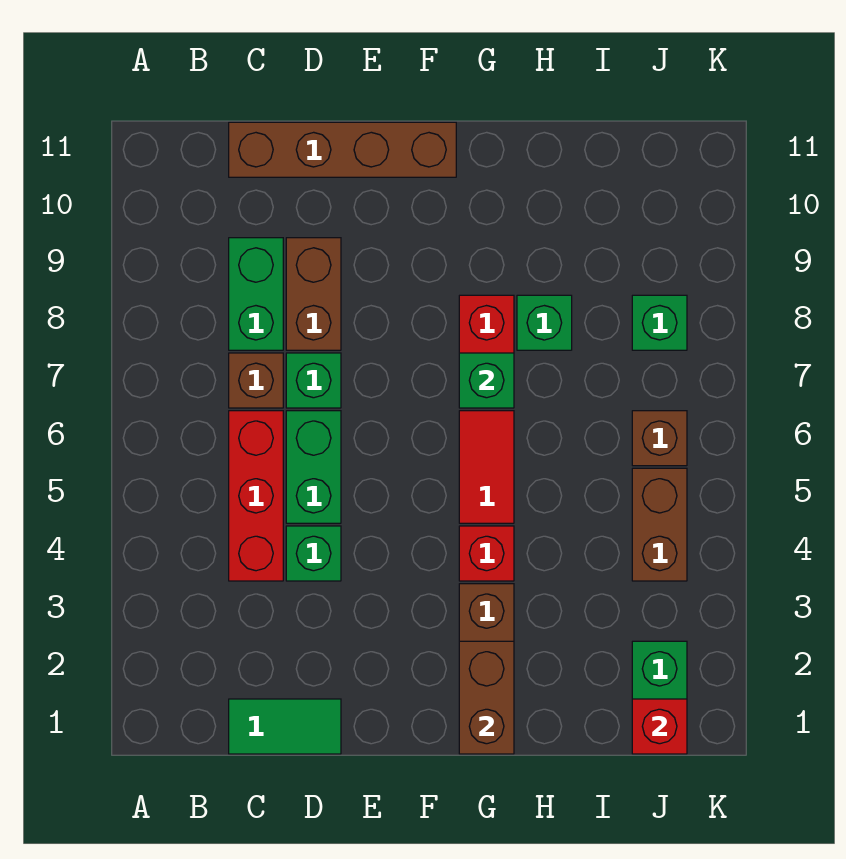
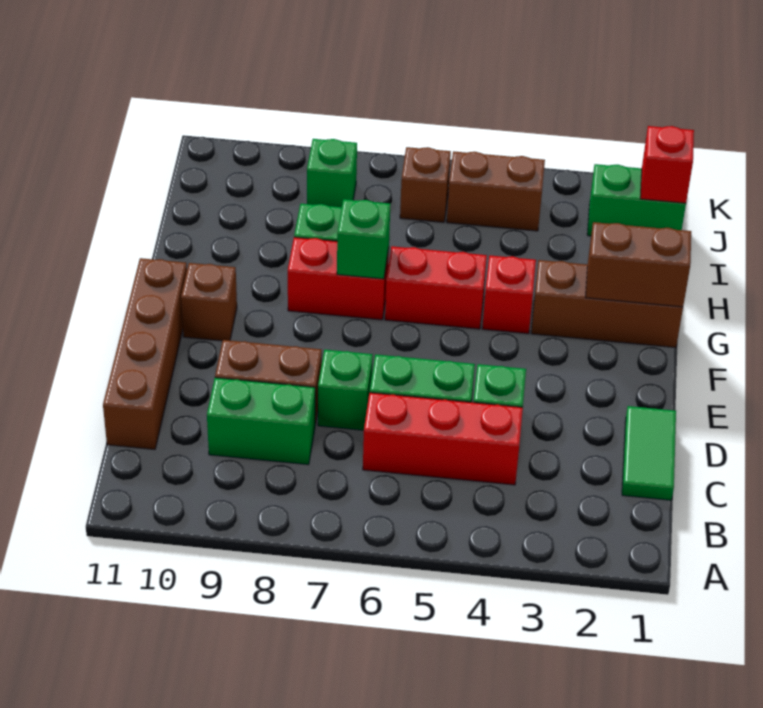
brown 1x1 brick [229,353,283,408] -> brown 1x1 brick moved to [181,263,237,341]
red 1x2 tile [459,411,514,523] -> red 1x2 brick [385,246,487,329]

